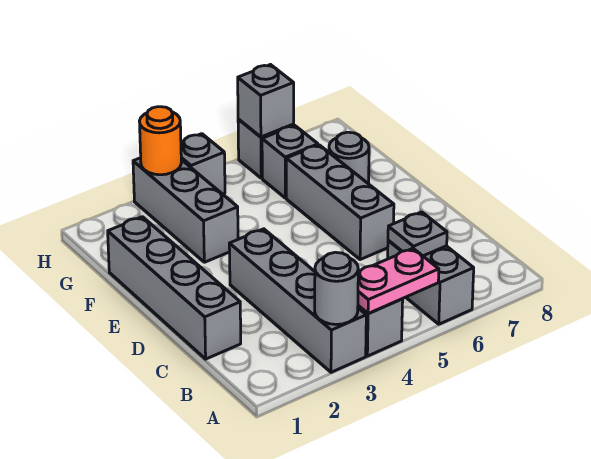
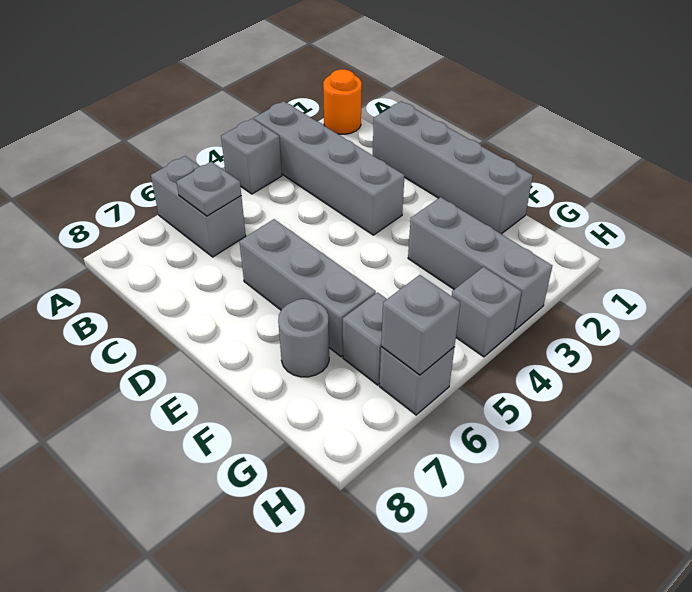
grey 1x1 round brick [315,252,358,324] -> none
pink 1x2 plate [358,248,439,313] -> none
orange 1x1 round brick [139,107,181,175] -> orange 1x1 round brick moved to [323,69,362,134]

